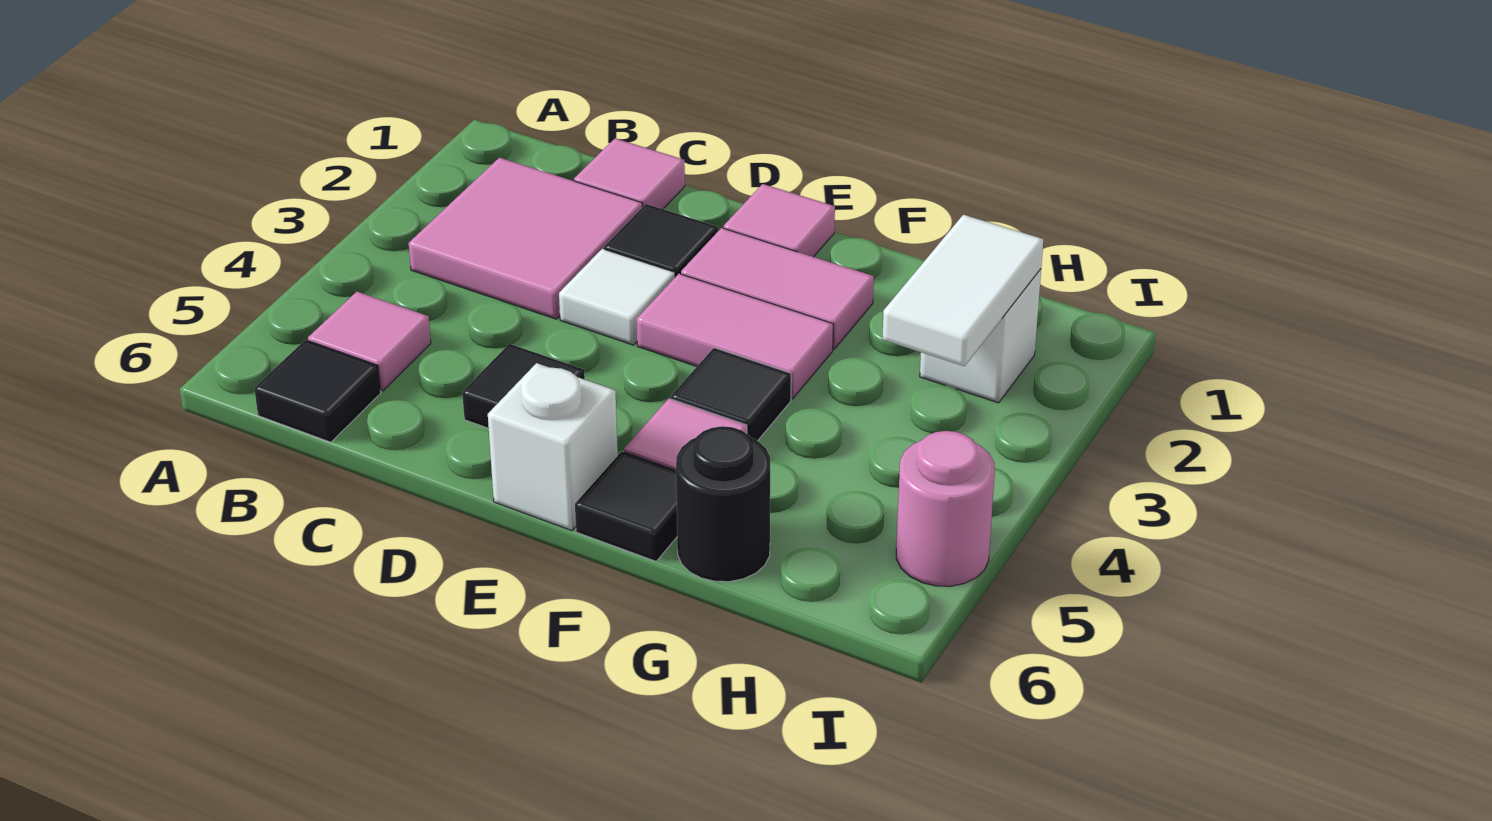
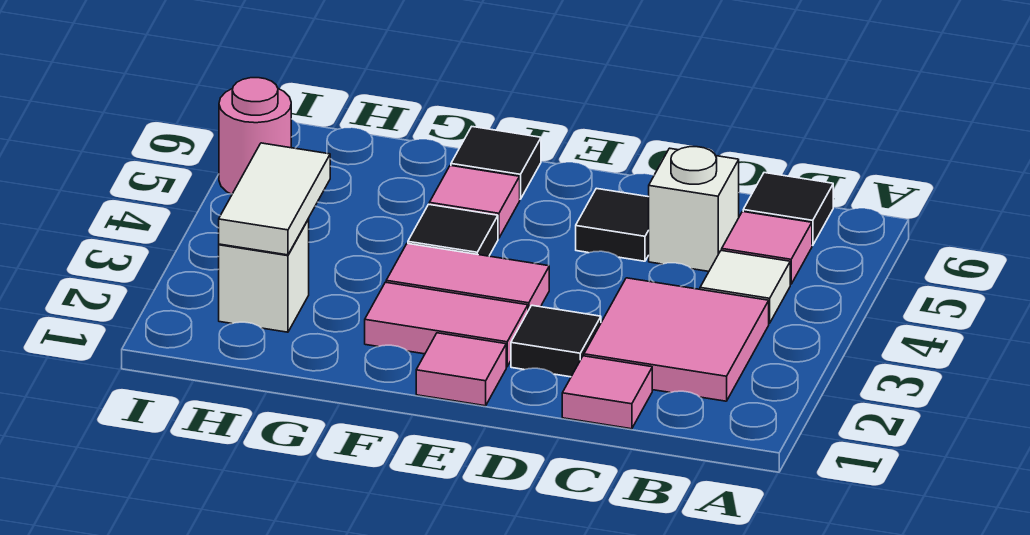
white 1x1 tile [559,249,675,345] -> white 1x1 tile moved to [700,250,790,323]
white 1x1 brick [488,363,618,531] -> white 1x1 brick moved to [649,147,739,271]
black 1x1 round brick [676,426,770,582] -> none

